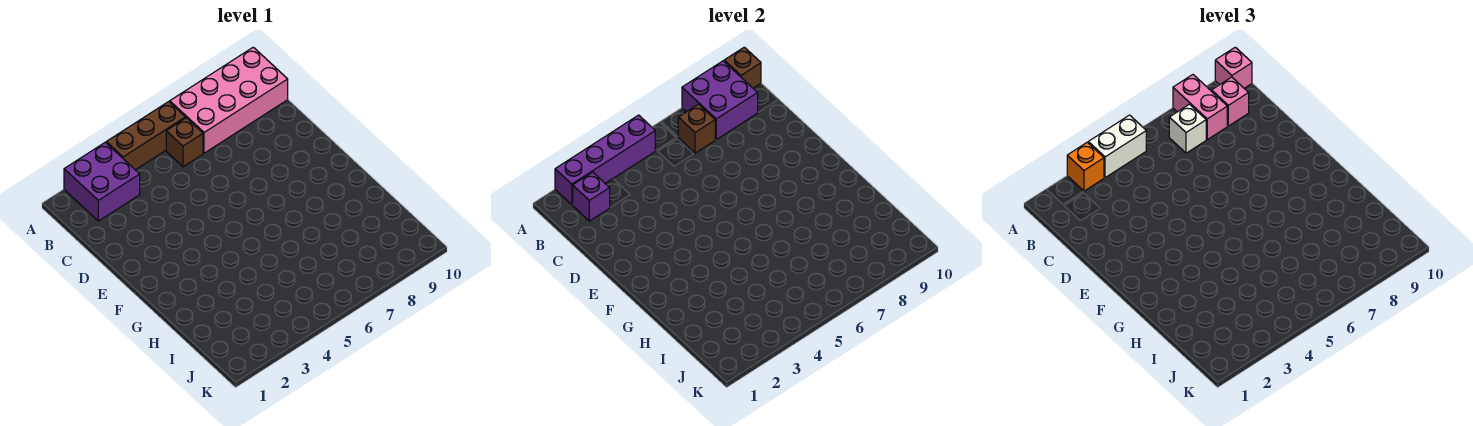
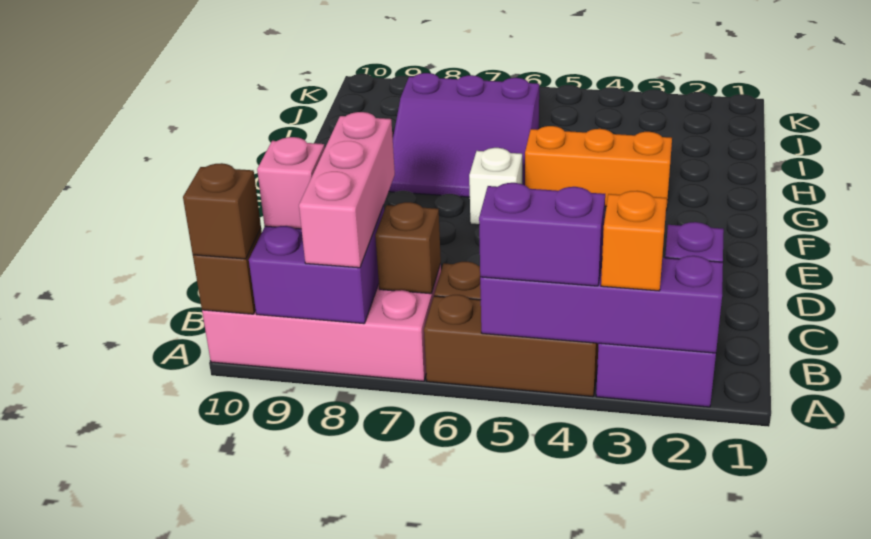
white 1x2 brick [1088,115,1146,178] -> purple 1x2 brick [479,183,605,286]
pink 1x2 brick [1173,75,1227,139] -> pink 1x3 brick [299,112,395,268]
pink 1x1 brick [1215,47,1252,88] -> brown 1x1 brick [183,163,261,259]
white 1x1 brick [1169,104,1206,153] -> white 1x1 brick moved to [469,148,522,225]
none -> orange 1x3 brick [525,126,672,210]
none -> purple 3x3 slope [389,73,539,197]

